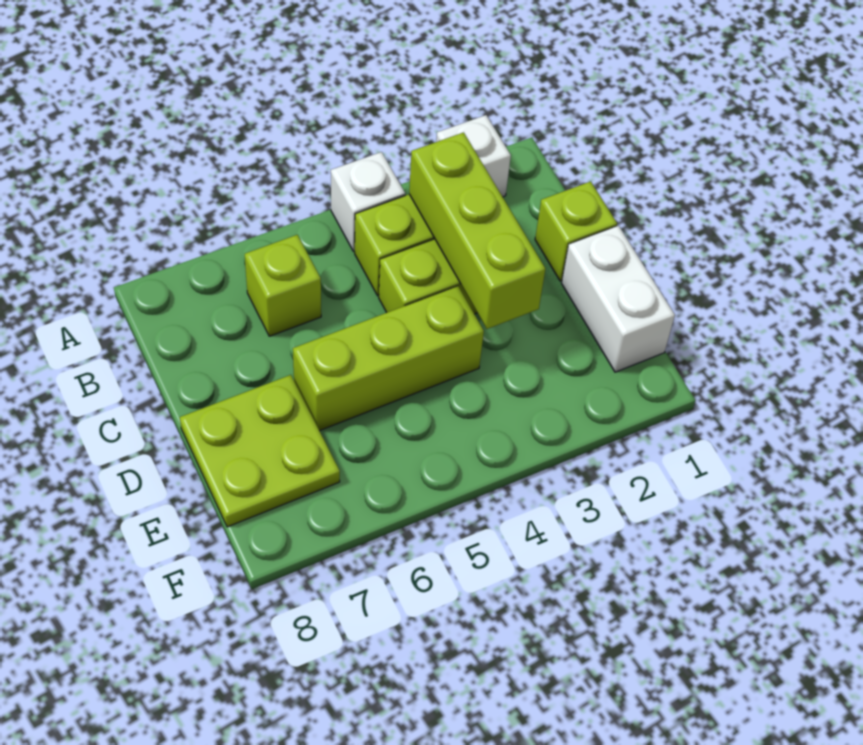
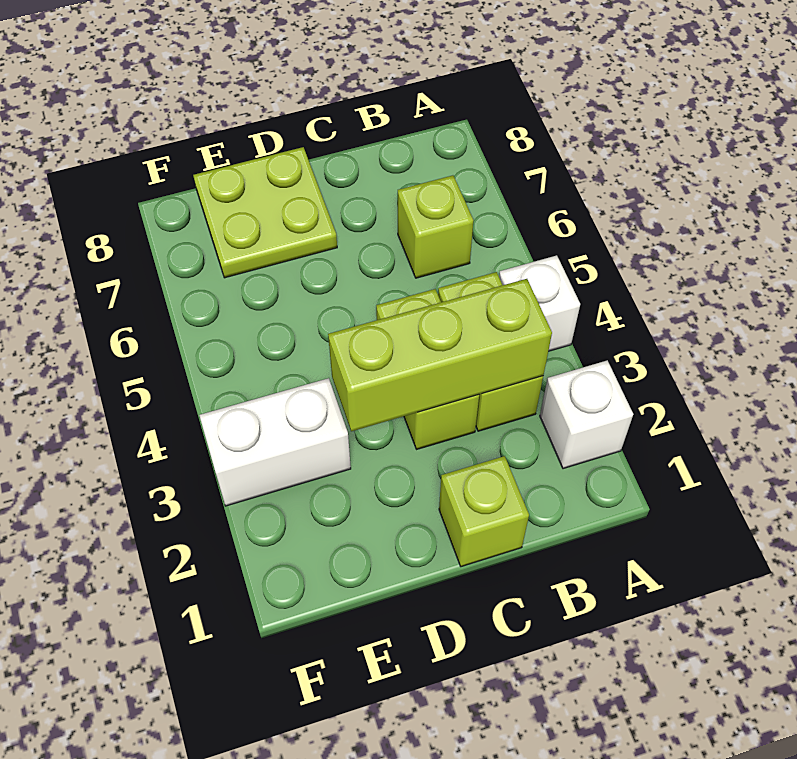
white 1x2 brick [561,226,675,372] -> white 1x2 brick moved to [199,378,351,506]
lime 1x3 brick [293,286,484,431] -> none

